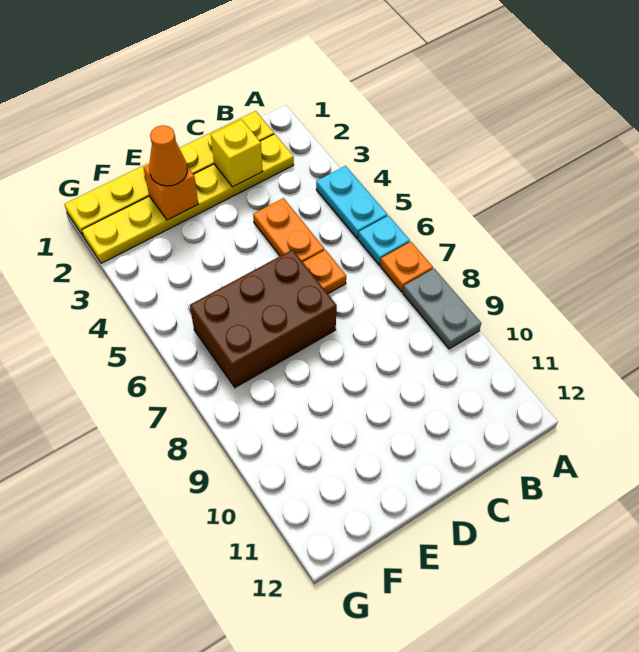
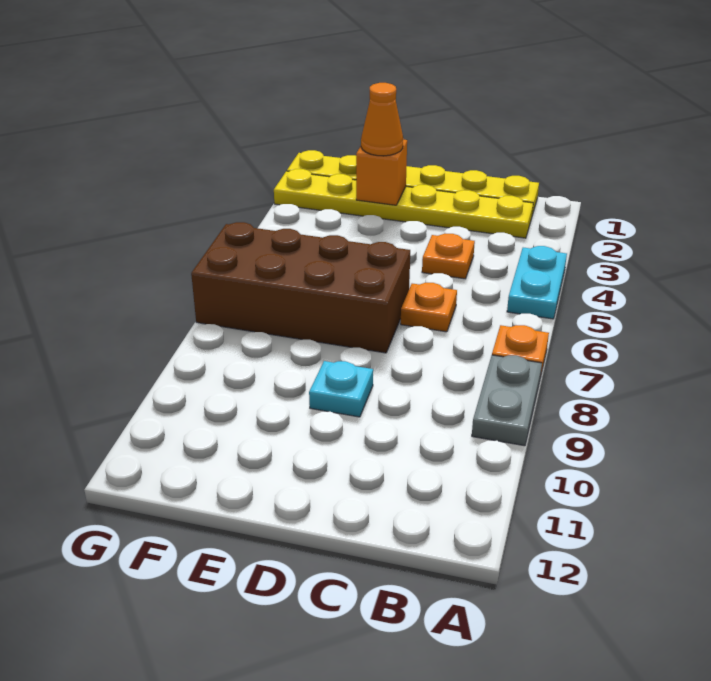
cyan 1x1 plate [358,216,410,265] -> cyan 1x1 plate moved to [309,361,373,417]
yellow 1x1 brick [211,120,263,187] -> none
orange 1x2 plate [253,198,324,262] -> orange 1x1 plate [422,234,475,279]
brown 2x3 brick [190,250,337,387] -> brown 2x4 brick [191,222,410,353]

